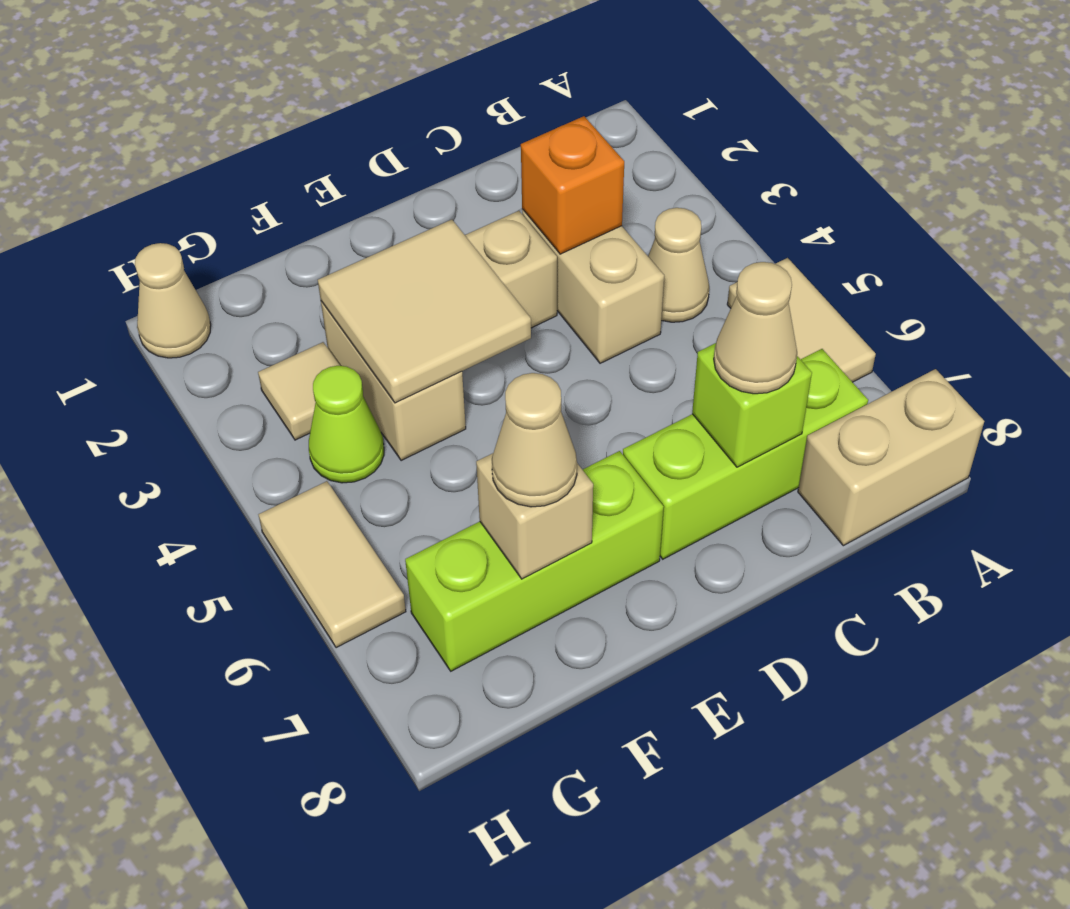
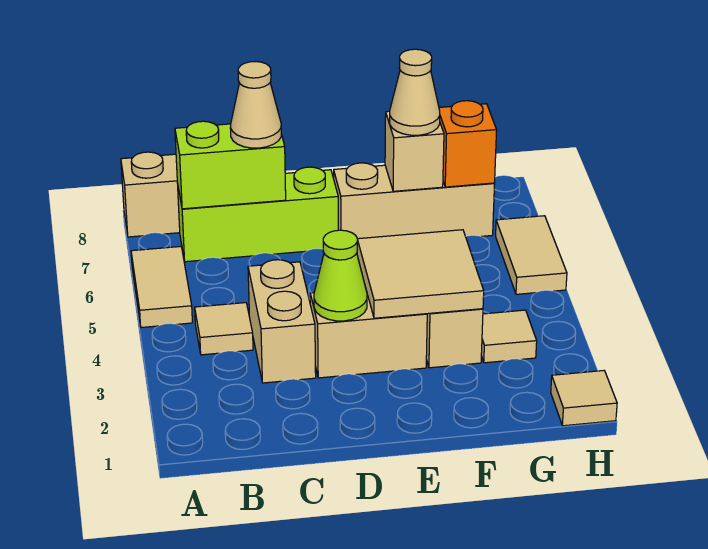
tan 1x1 cone [648,208,709,322] -> tan 1x1 tile [195,303,253,355]
orange 1x1 brick [521,116,624,254] -> orange 1x1 brick moved to [439,101,497,187]
lime 1x1 brick [692,343,812,467] -> lime 1x2 brick [175,121,286,209]
lime 1x3 brick [405,451,664,671] -> tan 1x3 brick [334,163,495,239]
lime 1x1 cone [309,366,384,483] -> lime 1x1 cone moved to [314,230,367,321]
tan 1x1 cone [135,243,211,358] -> tan 1x1 tile [551,371,617,426]

